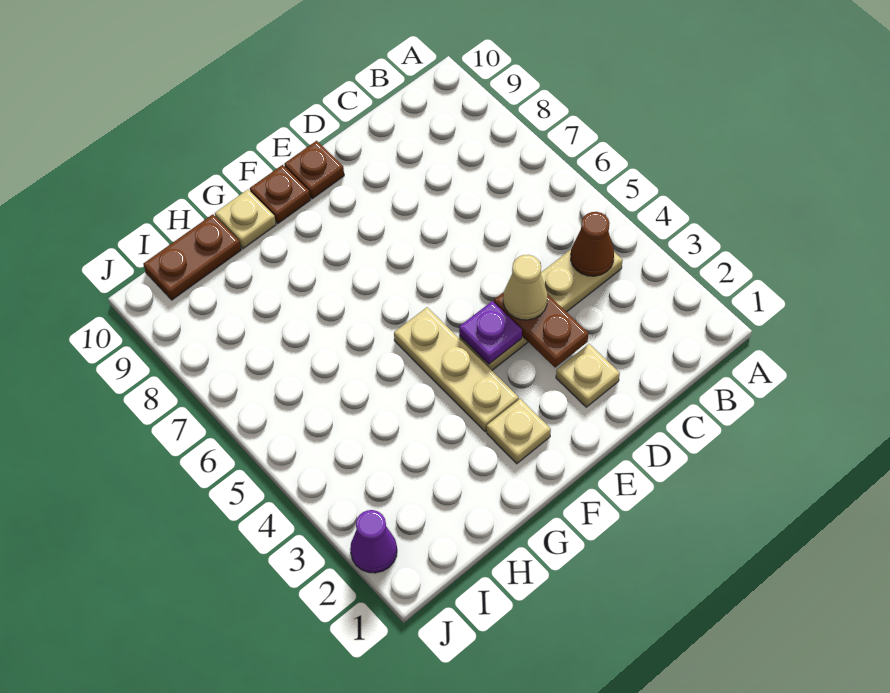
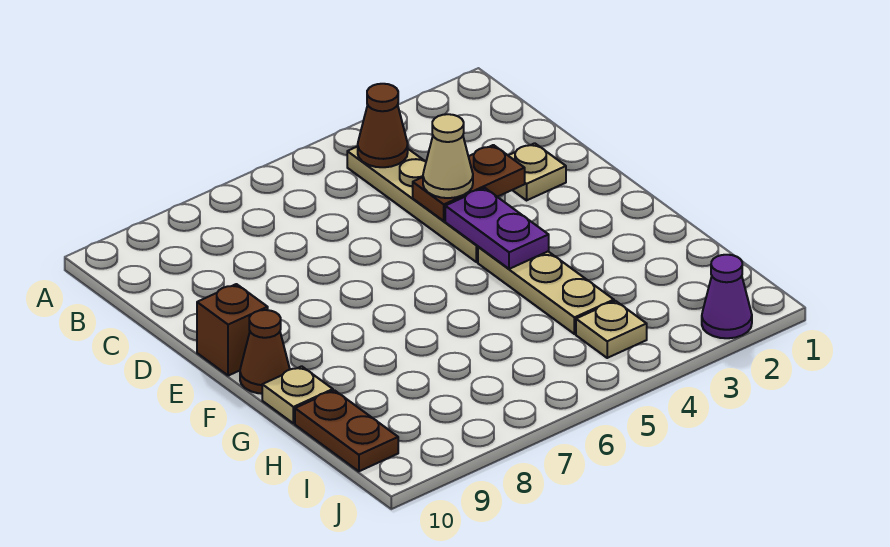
purple 1x1 plate [459,301,522,364] -> purple 1x2 plate [445,188,549,269]
brown 1x1 plate [284,141,344,199] -> brown 1x1 brick [197,284,268,376]
tan 1x1 plate [487,399,551,464] -> tan 1x1 plate moved to [576,301,647,358]
tan 1x3 plate [394,307,519,432] -> tan 1x3 plate turned to [478,247,614,334]
brown 1x1 plate [250,165,310,224] -> brown 1x1 cone [240,310,290,394]

